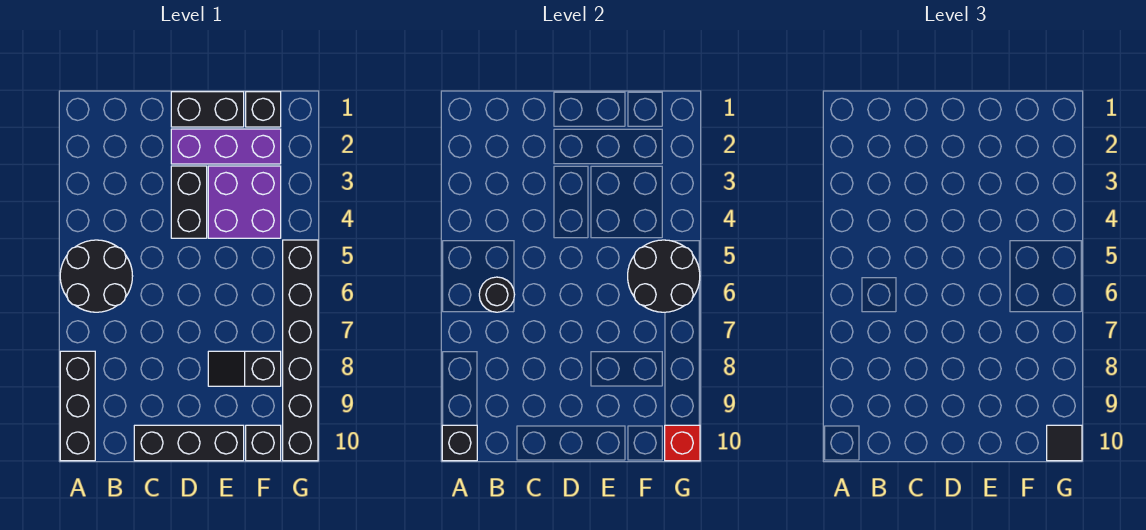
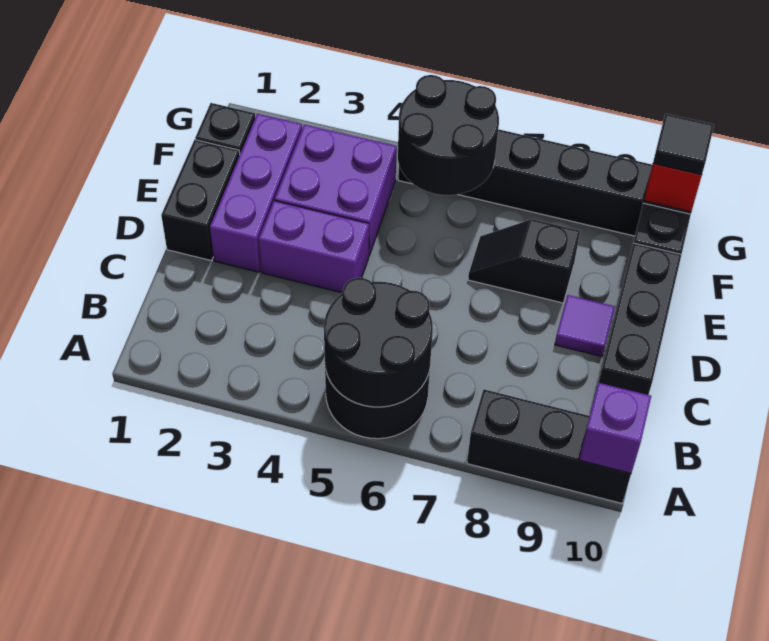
black 1x1 brick [442,425,477,461] -> purple 1x1 brick [579,383,651,474]
black 1x1 round brick [479,277,515,312] -> black 2x2 round brick [324,278,433,407]
black 1x2 brick [171,166,207,238] -> purple 1x2 brick [259,201,369,293]
none -> purple 1x1 tile [555,295,615,356]
black 1x2 slope [208,351,281,386] -> black 1x2 slope turned to [468,219,580,303]

